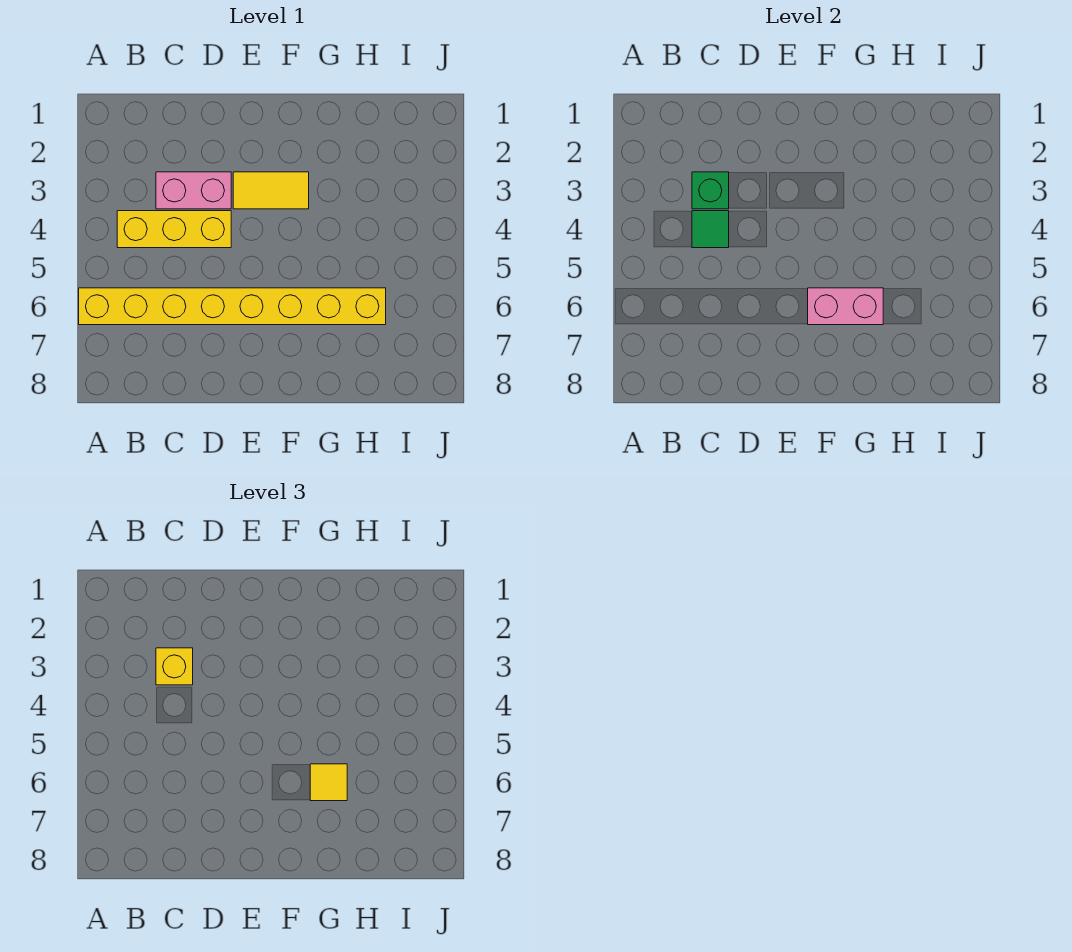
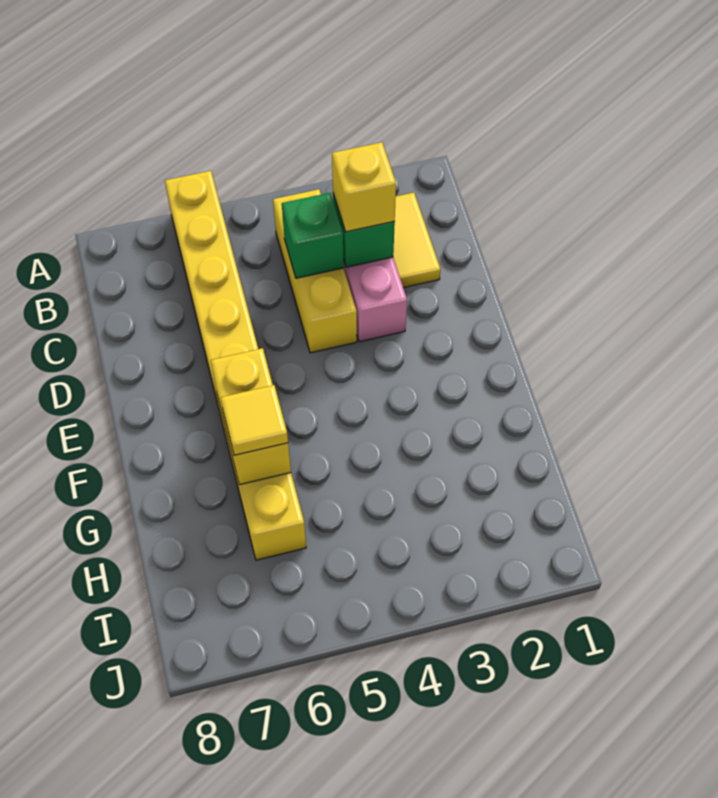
green 1x1 tile [692,211,729,248] -> green 1x1 brick [282,193,344,278]
yellow 1x2 tile [233,172,309,209] -> yellow 1x2 tile moved to [393,193,441,288]
pink 1x2 brick [808,288,883,325] -> yellow 1x2 brick [211,348,291,485]

